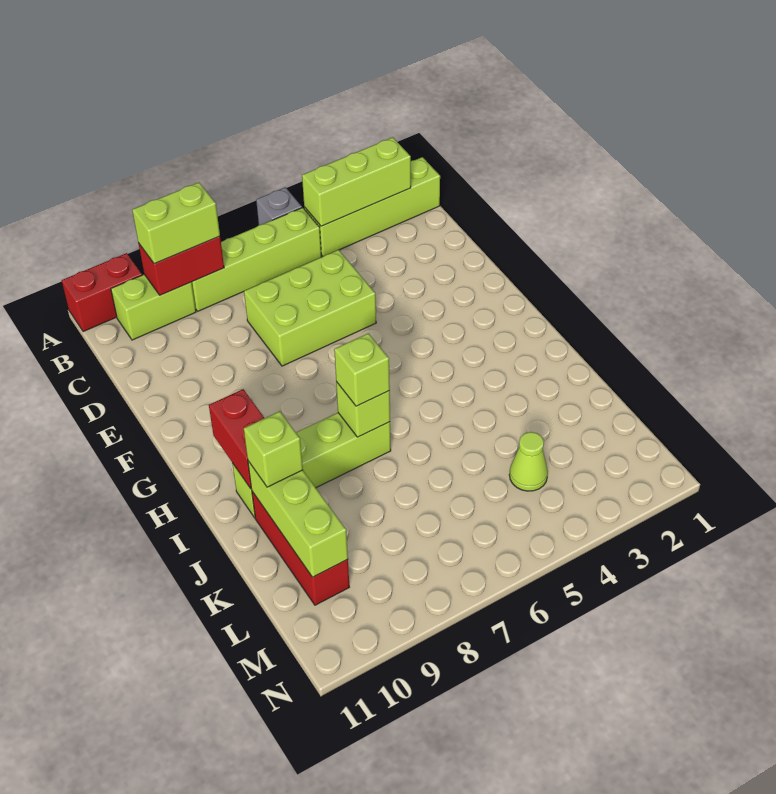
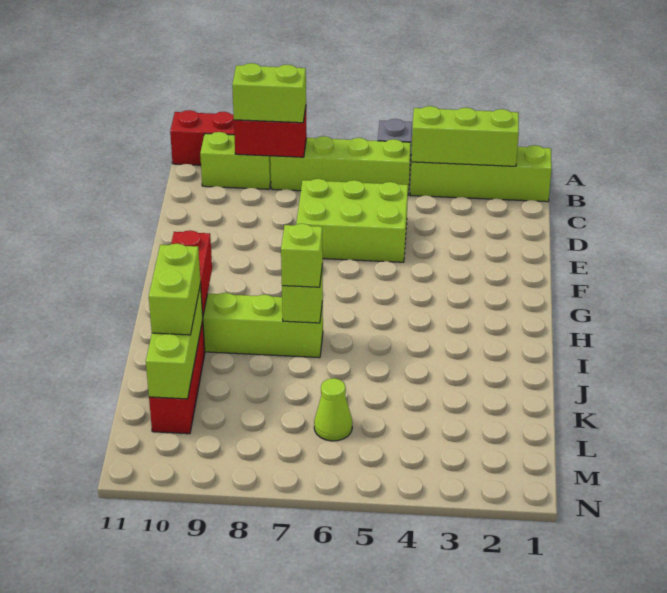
lime 1x1 brick [244,411,303,487] -> lime 1x2 brick [149,244,201,335]
lime 1x1 cone [509,432,548,491] -> lime 1x1 cone moved to [314,378,352,441]

